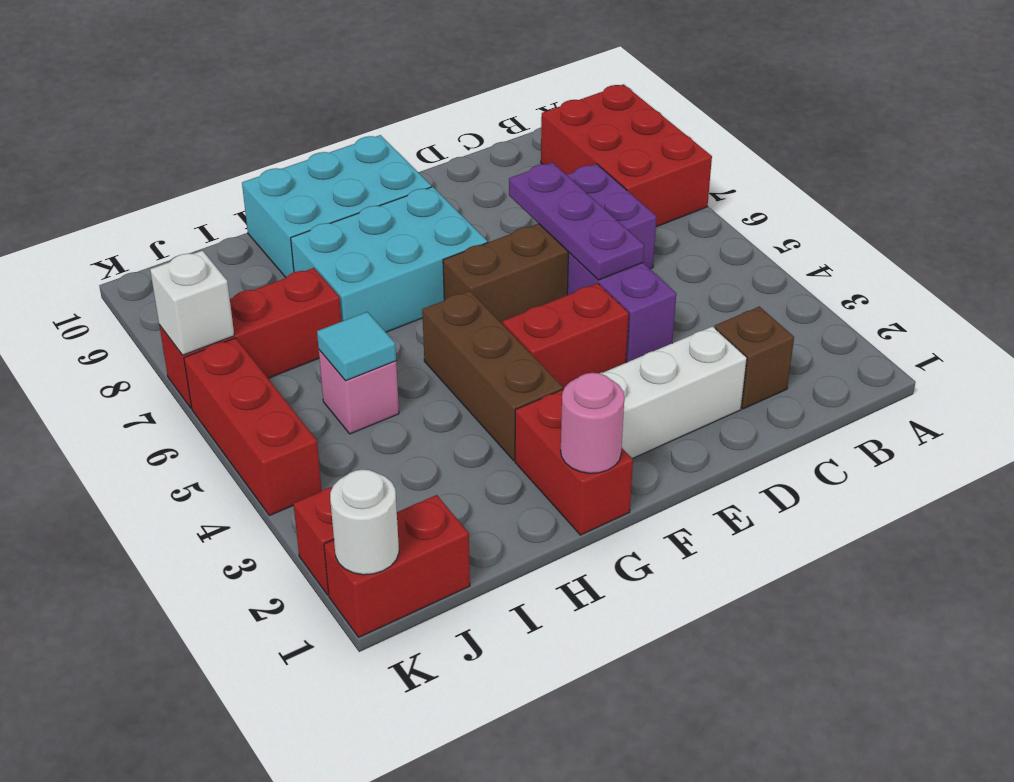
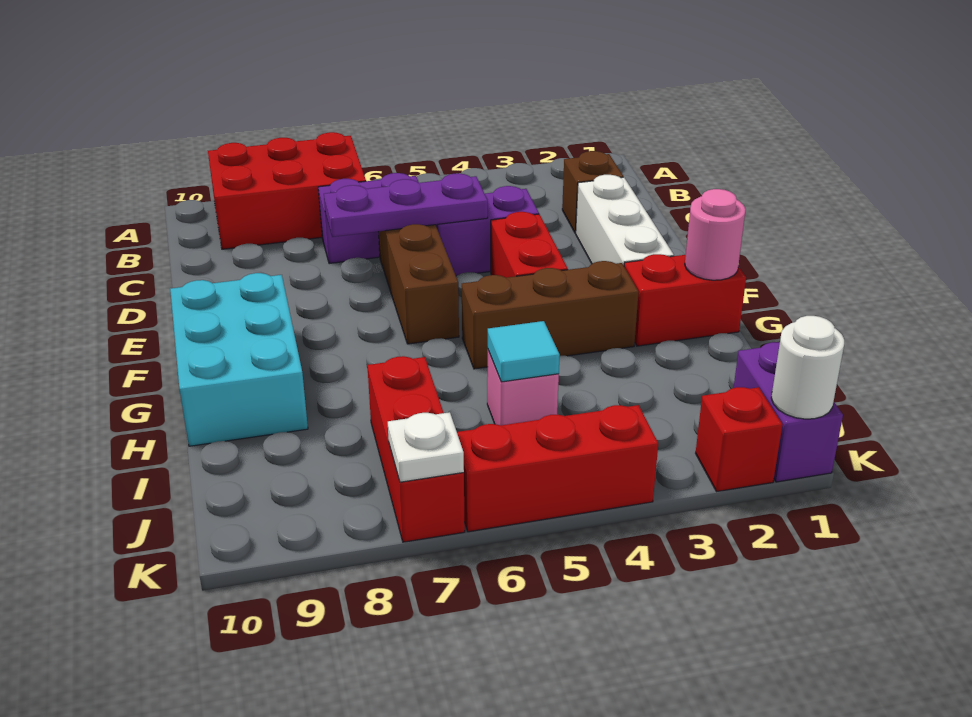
cyan 2x3 brick [291,187,488,332] -> none
red 1x2 brick [324,495,470,637] -> purple 1x2 brick [734,342,843,482]
white 1x1 brick [150,251,234,355] -> white 1x1 plate [388,412,464,482]

